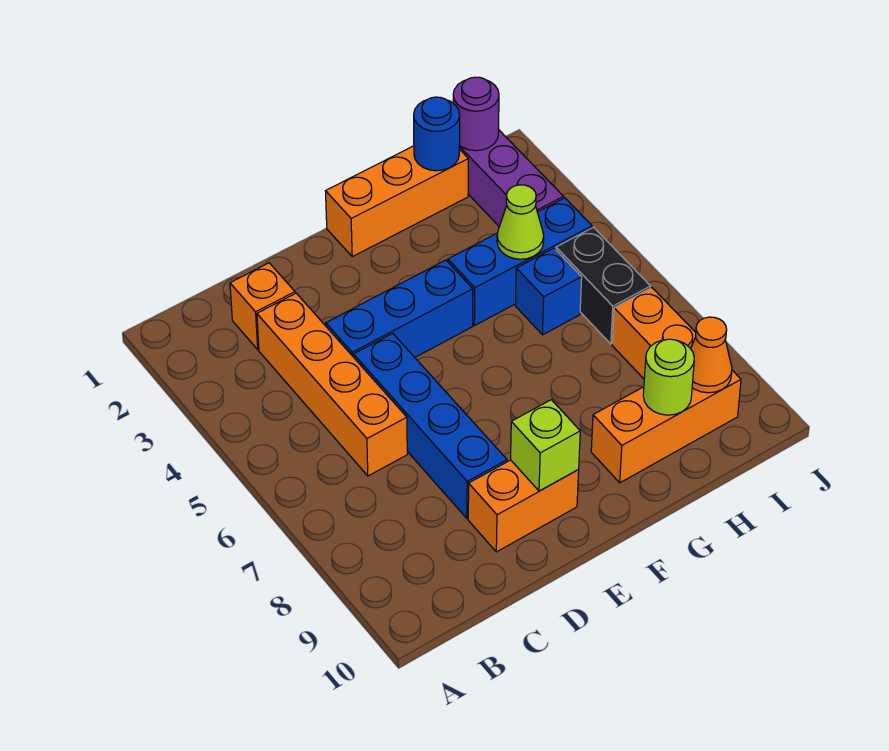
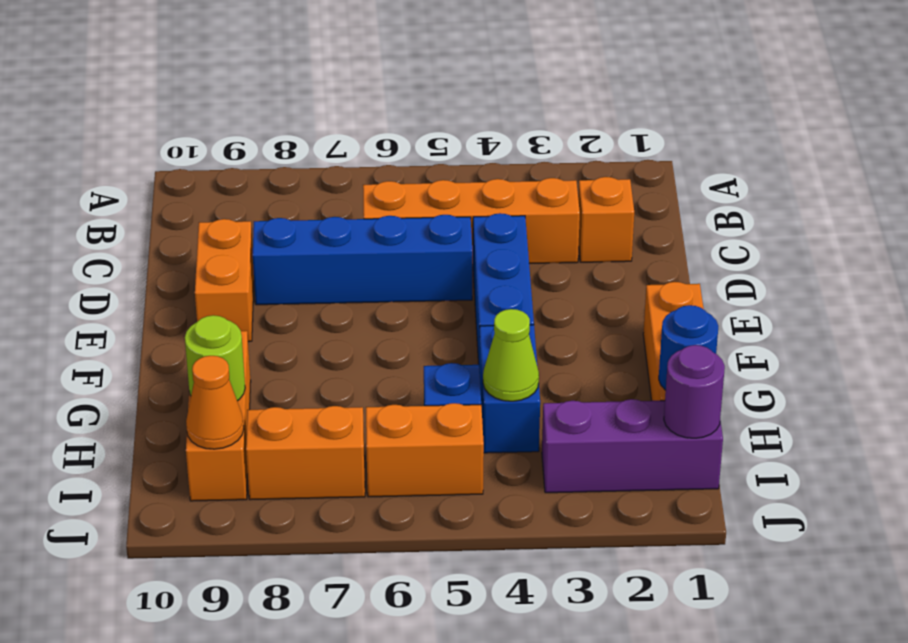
lime 1x1 brick [511,400,580,491] -> none
blue 1x3 brick [448,198,592,326] -> blue 1x2 brick [479,325,540,453]
black 1x2 brick [556,227,651,344] -> orange 1x2 brick [366,403,484,497]

